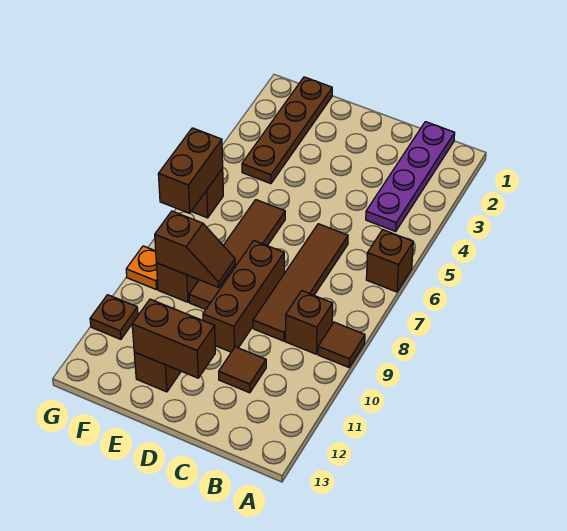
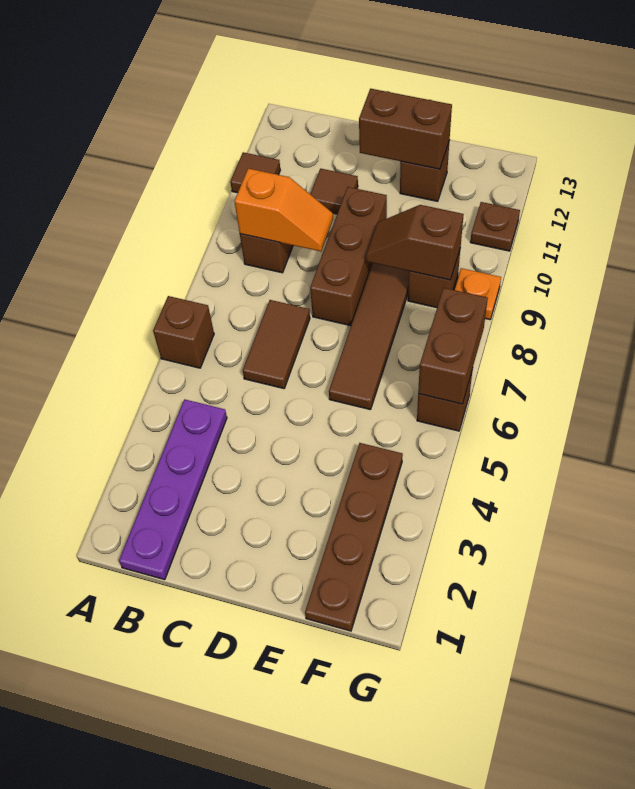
brown 1x1 tile [318,322,365,367] -> brown 1x1 tile moved to [230,152,280,193]
none -> orange 1x2 slope [234,169,333,251]
brown 1x4 tile [253,224,348,341] -> brown 1x2 tile [243,300,310,389]

